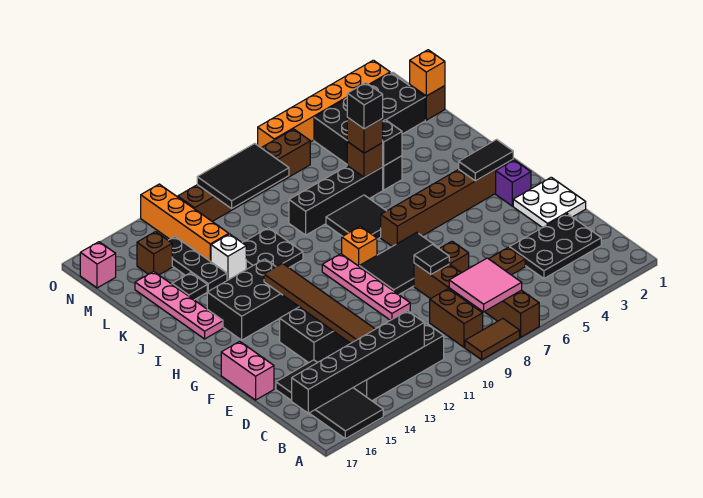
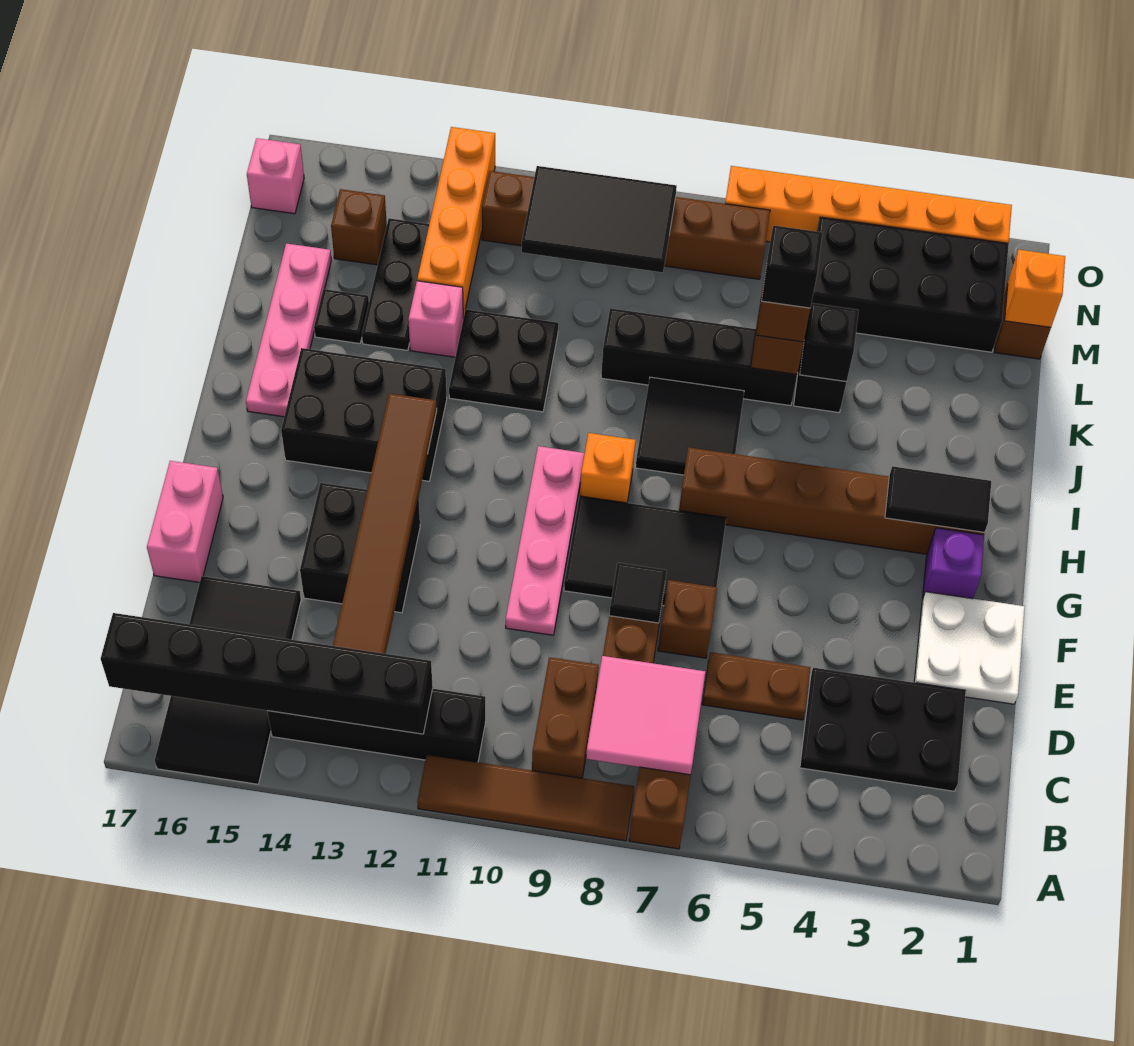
brown 1x2 tile [465,319,520,360] -> brown 1x4 tile [417,755,634,841]
white 1x1 brick [211,234,246,280] -> pink 1x1 brick [408,281,463,357]

